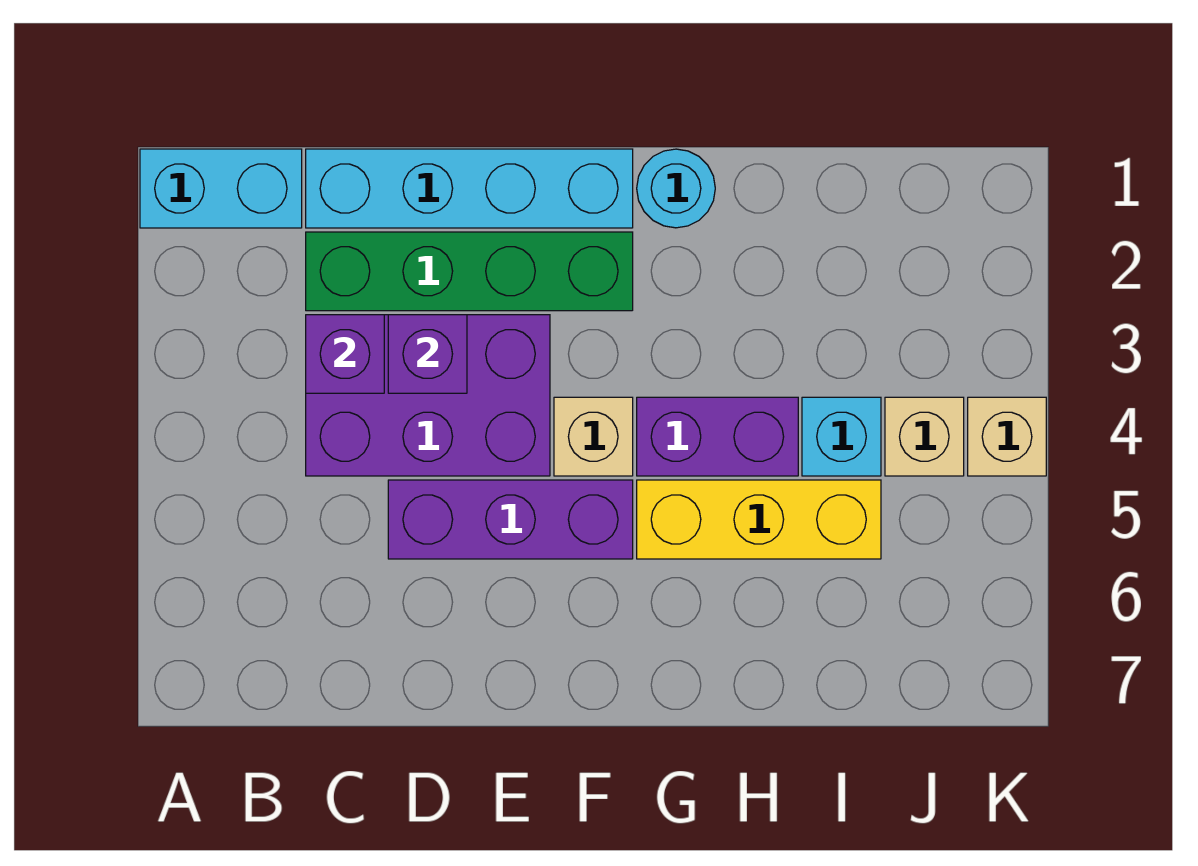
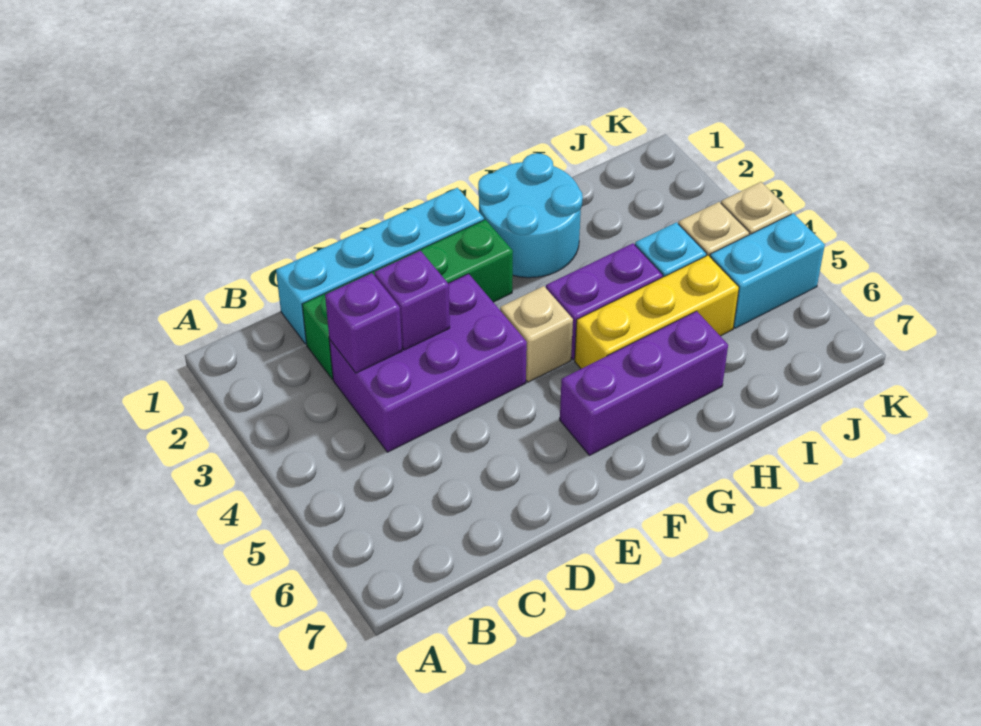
cyan 1x2 brick [140,149,302,228] -> cyan 1x2 brick moved to [710,213,825,328]
purple 1x3 brick [388,480,633,559] -> purple 1x3 brick moved to [560,311,728,455]
cyan 1x1 round brick [637,149,715,228] -> cyan 2x2 round brick [478,153,583,278]

